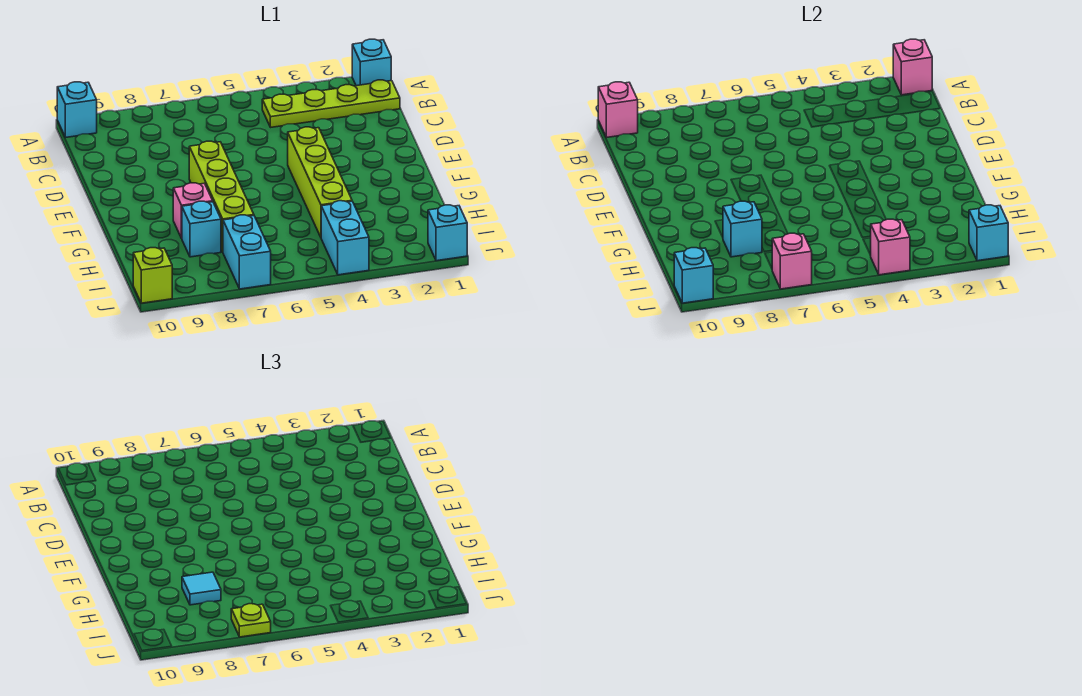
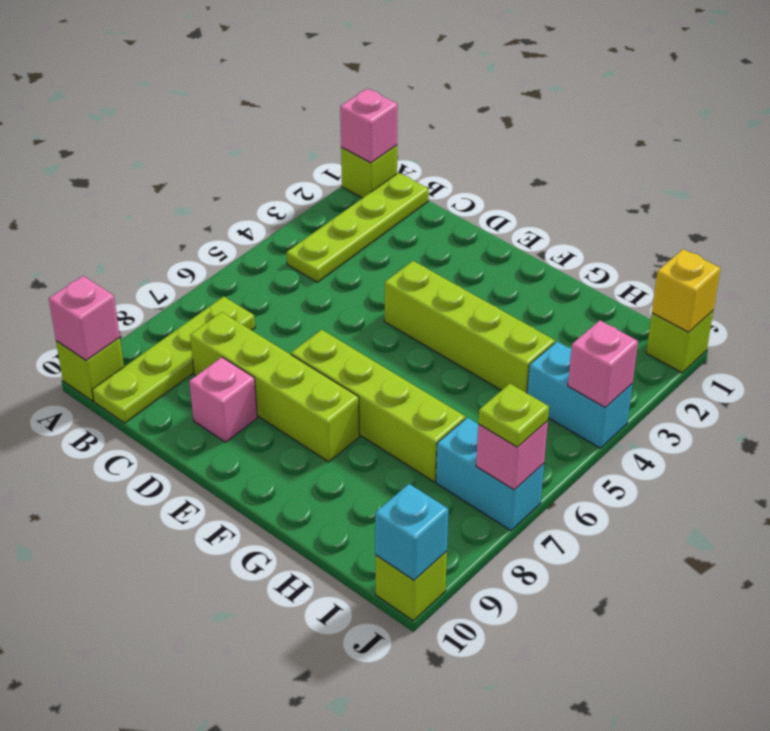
cyan 1x1 brick [352,39,391,86] -> lime 1x1 brick [341,145,397,198]
cyan 1x1 brick [57,82,97,137] -> lime 1x1 brick [56,338,124,401]
none -> lime 1x4 plate [92,297,255,423]
none -> lime 1x4 brick [190,312,359,462]
pink 1x1 brick [173,183,213,238] -> pink 1x1 brick moved to [189,357,257,442]
cyan 1x1 brick [182,201,221,257] -> none
cyan 1x1 brick [723,201,762,257] -> none
cyan 1x1 tile [182,572,221,605] -> none
cyan 1x1 brick [428,205,467,261] -> lime 1x1 brick [646,311,713,373]
cyan 1x1 brick [969,205,1008,261] -> yellow 1x1 brick [652,249,721,332]

